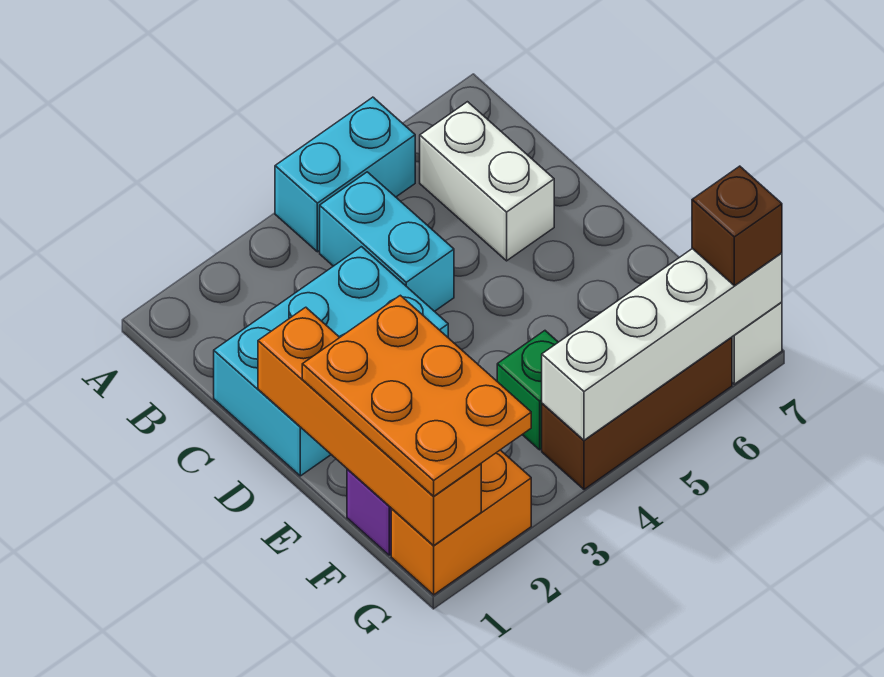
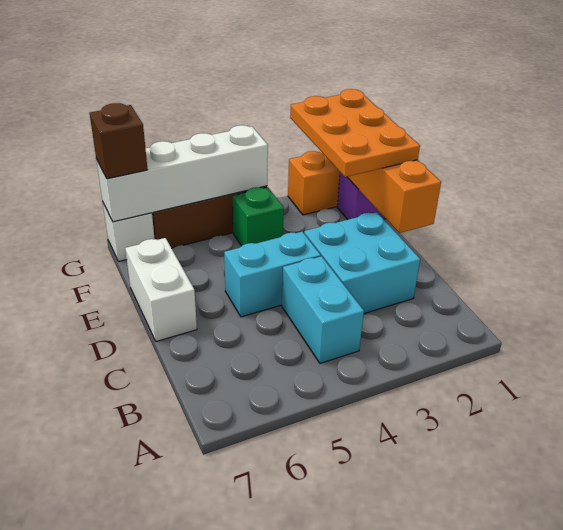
cyan 1x2 brick [275,97,415,252] -> cyan 1x2 brick moved to [224,232,321,317]
white 1x2 brick [420,102,554,261] -> white 1x2 brick moved to [125,238,197,341]
cyan 2x3 brick [214,247,448,476] -> cyan 2x2 brick [304,212,420,314]

